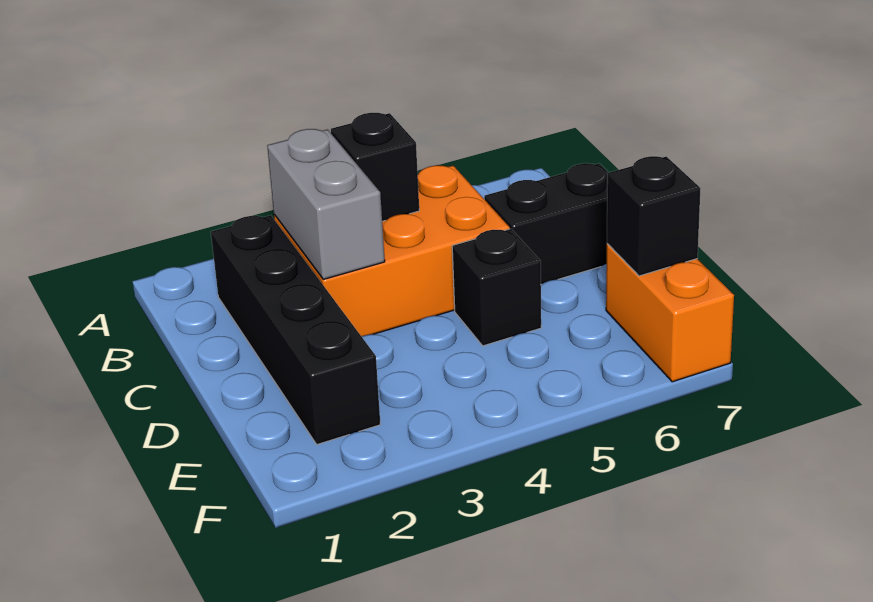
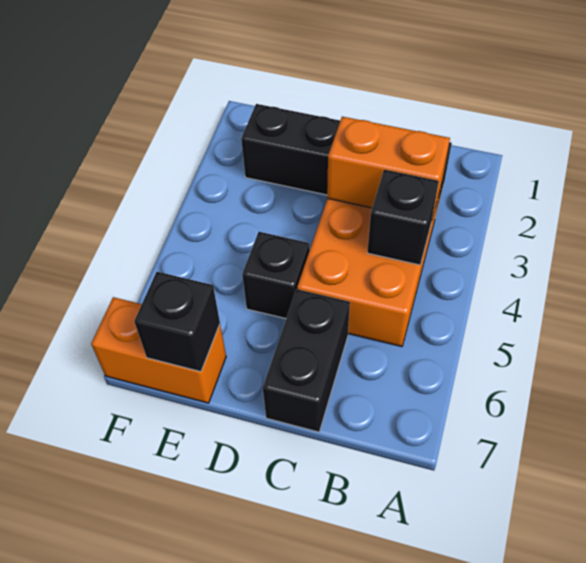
grey 1x2 brick [267,129,385,279] -> orange 1x2 brick [327,117,450,214]

